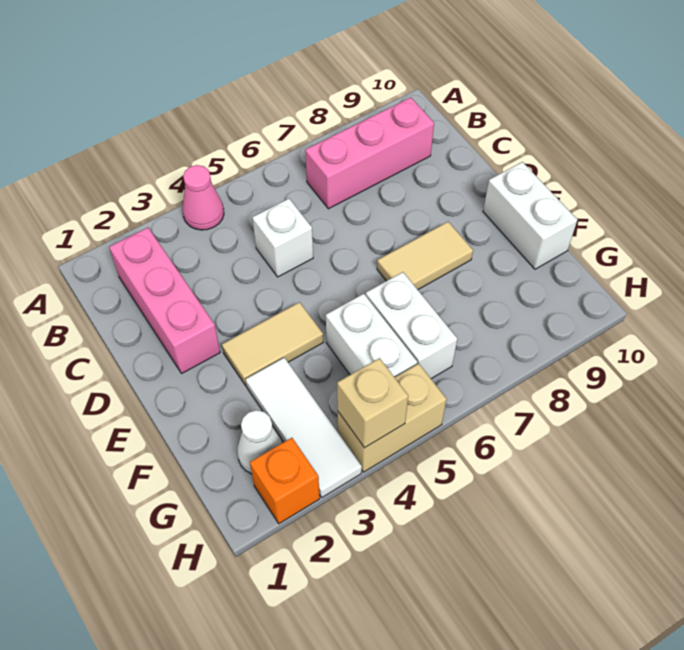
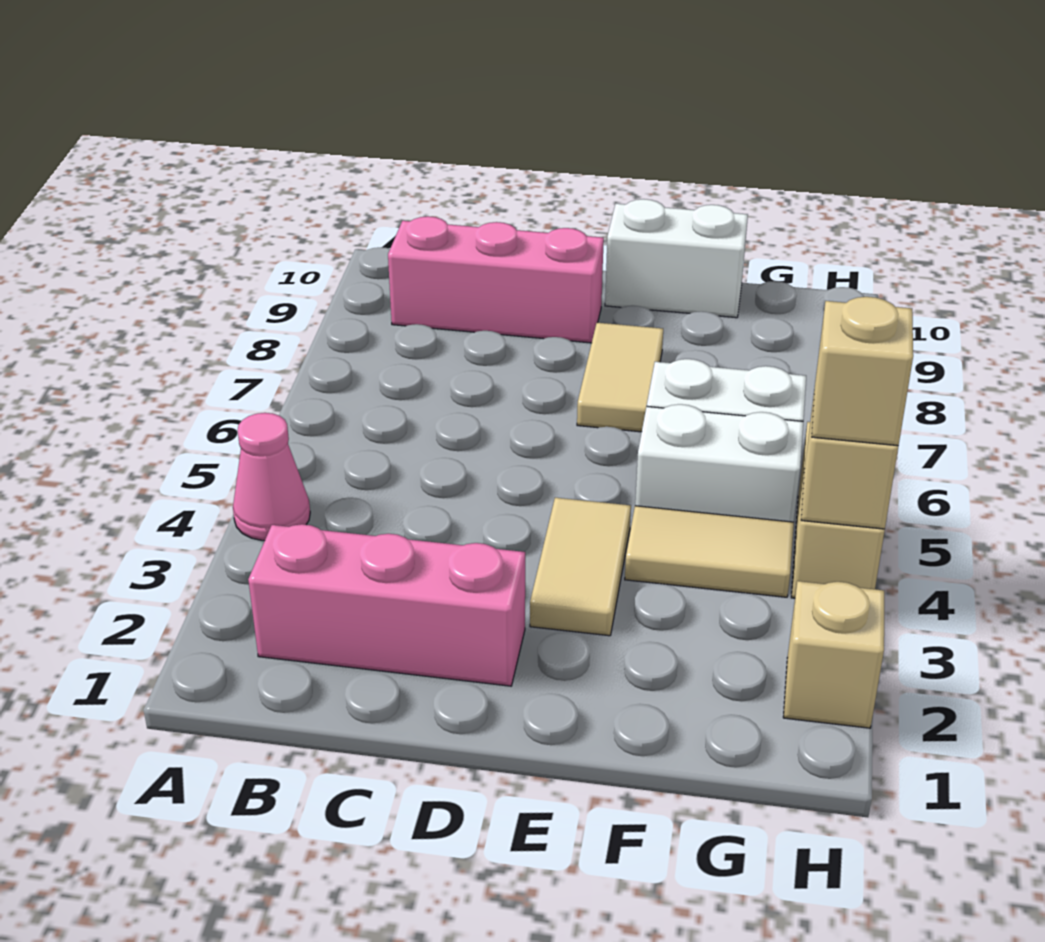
pink 1x3 brick [305,98,434,209] -> pink 1x3 brick turned to [388,216,604,343]
white 1x1 brick [252,199,313,277] -> none
white 1x3 tile [246,358,362,497] -> none
none -> tan 1x2 tile [625,506,794,597]
white 1x1 cone [237,410,283,474] -> none
orange 1x1 brick [250,438,320,524] -> tan 1x1 brick [783,581,884,728]
none -> tan 1x1 brick [812,297,913,446]

